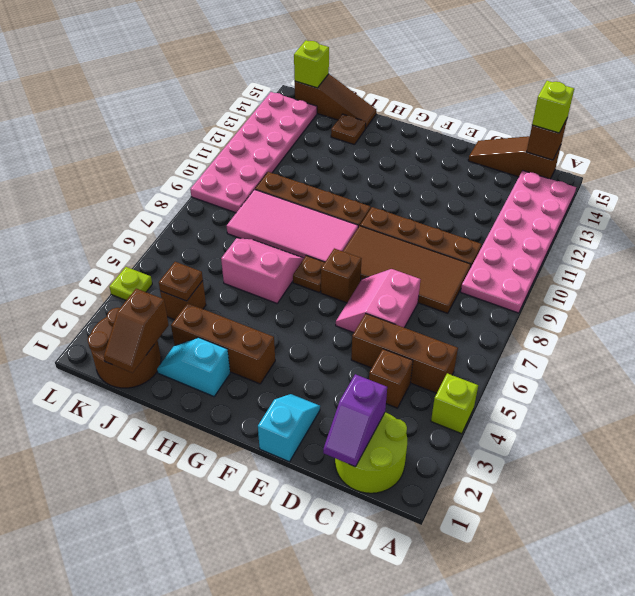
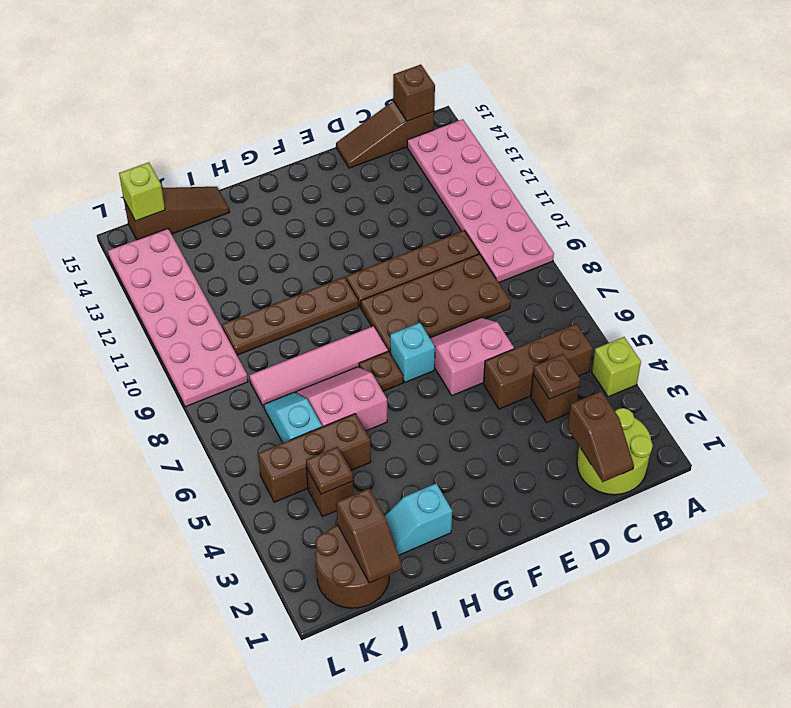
lime 1x1 brick [532,81,574,133] -> none
purple 1x2 slope [323,374,387,467] -> brown 1x2 slope [568,391,634,482]
brown 2x4 tile [343,226,471,313] -> brown 2x4 plate [361,254,511,352]
pink 2x2 slope [336,269,421,333] -> pink 2x2 slope turned to [430,318,514,396]
cyan 1x2 slope [258,394,320,462] -> cyan 1x2 slope moved to [264,392,322,443]
brown 1x1 brick [321,248,362,303] -> cyan 1x1 brick [390,323,435,382]
brown 1x3 brick [171,303,275,384] -> brown 1x3 brick moved to [258,414,371,502]
pink 2x4 tile [227,190,358,262] -> pink 1x4 tile [249,326,388,407]
brown 1x1 plate [331,114,366,145] -> brown 1x1 plate moved to [533,354,580,399]
lime 1x1 plate [109,267,152,300] -> none

